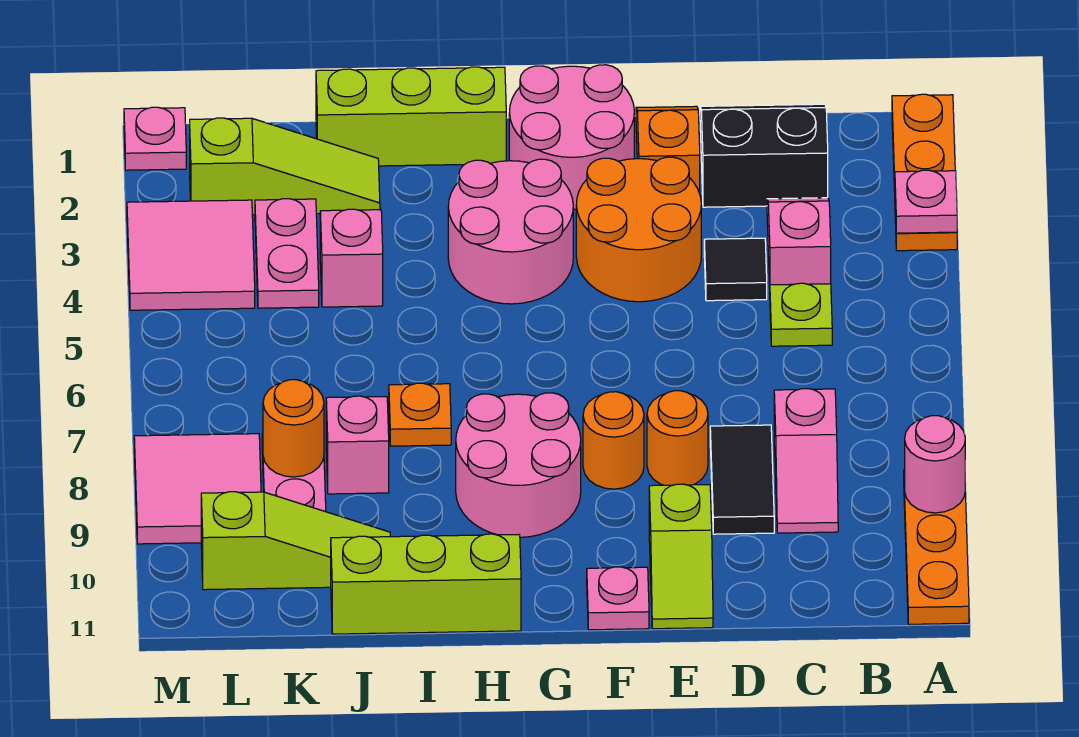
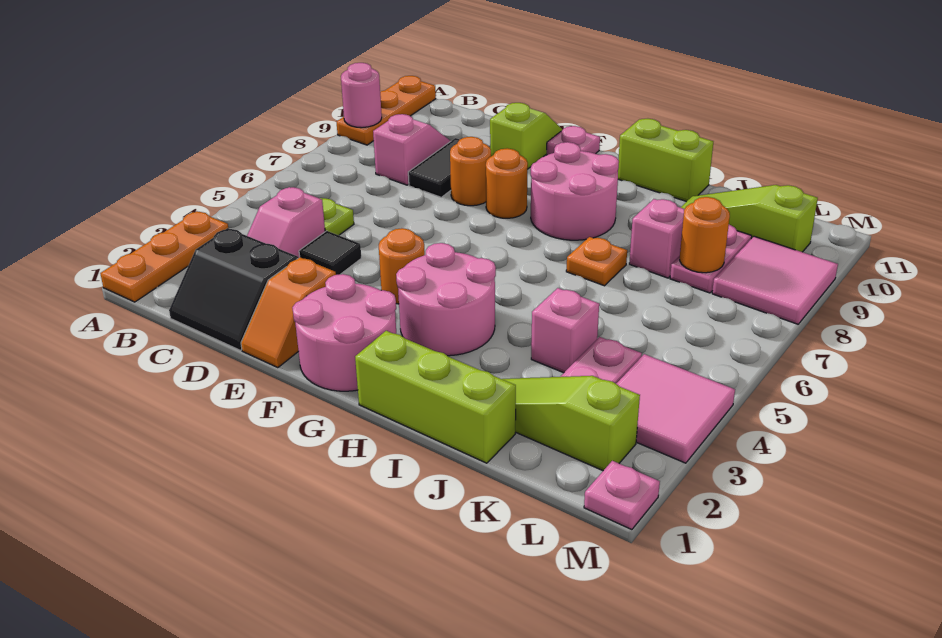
pink 1x1 plate [895,170,957,233] -> none
orange 2x2 round brick [576,157,701,302] -> orange 1x1 round brick [379,228,425,304]
lime 1x3 brick [331,534,521,634] -> lime 1x2 brick [618,119,713,202]

